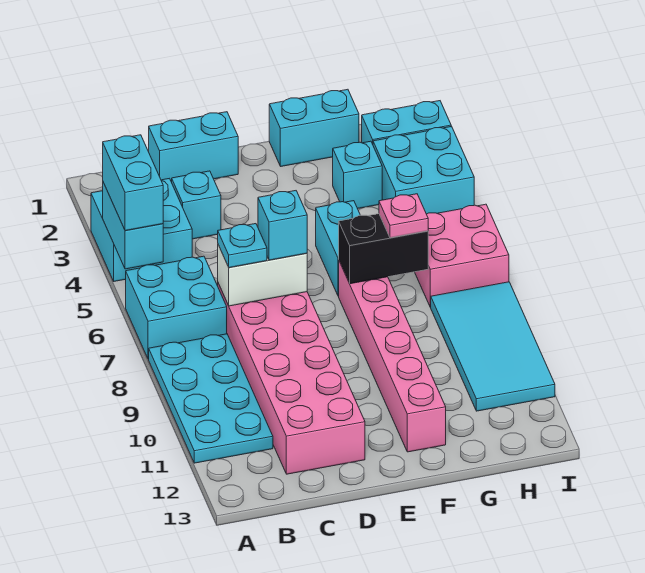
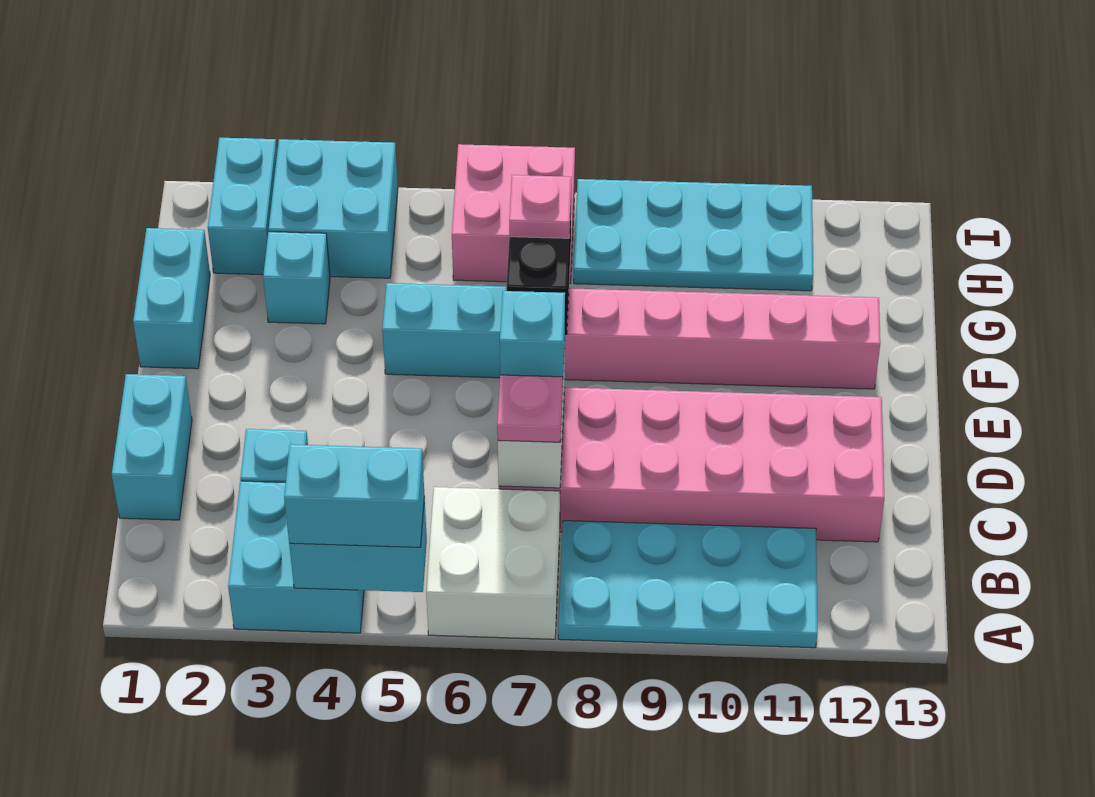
cyan 2x2 brick [126,256,227,359] -> white 2x2 brick [426,487,560,639]
cyan 1x1 plate [218,224,267,268] -> pink 1x1 plate [497,375,563,442]
cyan 2x4 tile [431,282,555,411] -> cyan 2x4 plate [574,179,813,291]

